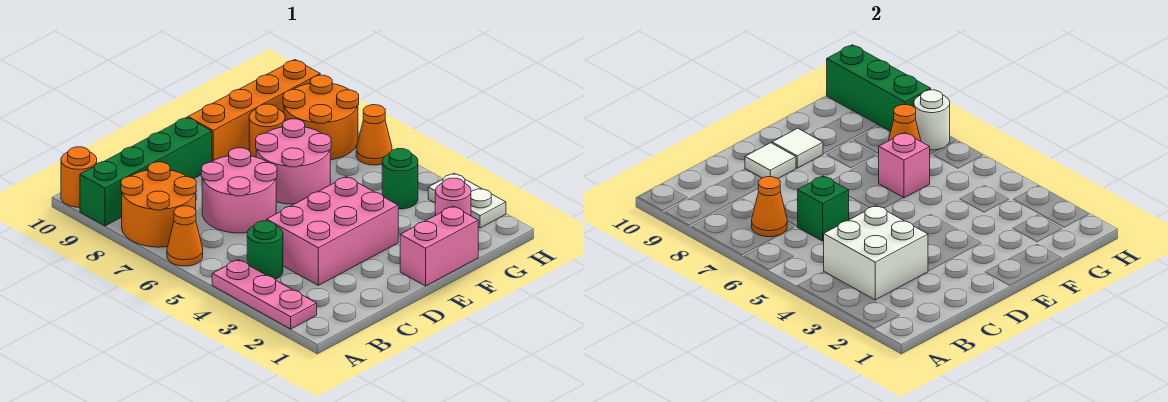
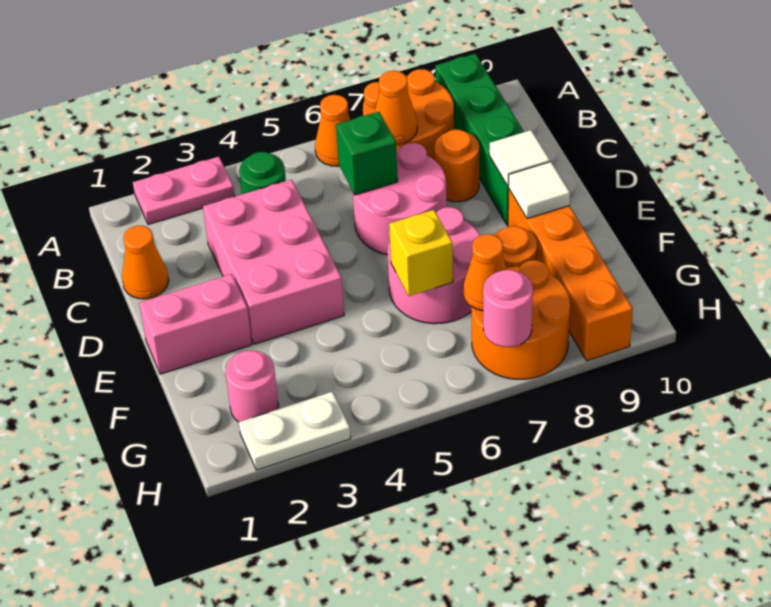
pink 1x3 plate [212,260,317,329] -> pink 1x2 plate [133,157,235,225]
orange 1x1 round brick [61,147,97,207] -> orange 1x1 round brick moved to [434,130,479,202]
white 2x2 brick [824,205,928,300] -> none
pink 1x2 brick [400,206,478,286] -> pink 1x2 brick turned to [139,274,252,374]
pink 1x1 brick [879,133,930,198] -> yellow 1x1 brick [389,210,453,296]
green 1x1 round brick [382,149,418,209] -> none
orange 1x1 cone [356,105,392,165] -> orange 1x1 cone moved to [122,226,169,299]
white 1x1 round brick [914,90,950,150] -> pink 1x1 round brick [483,270,533,347]
green 1x3 brick [827,45,931,131] -> none

